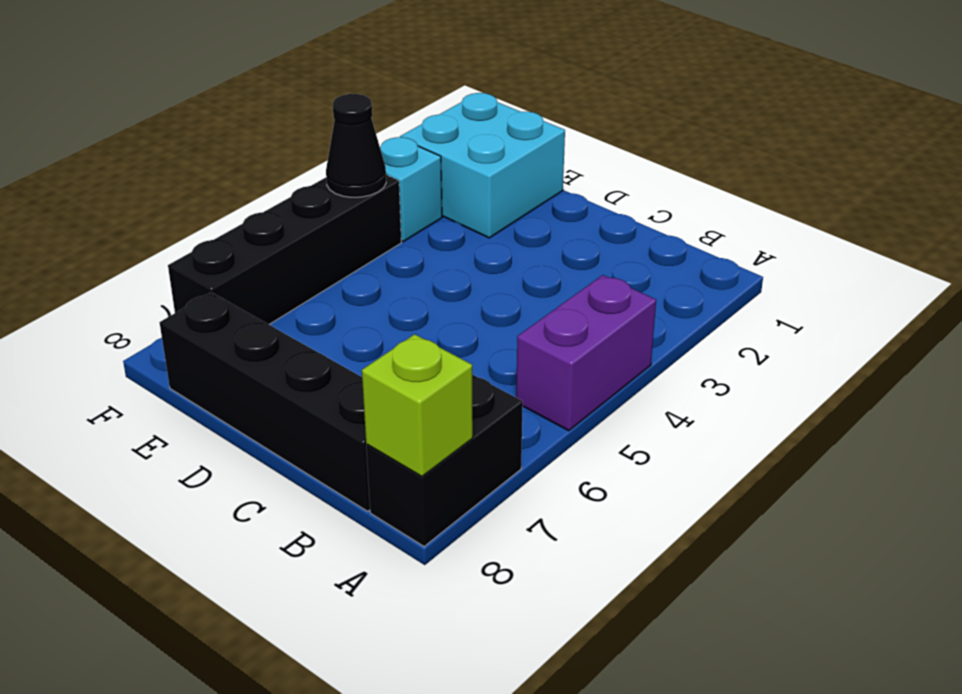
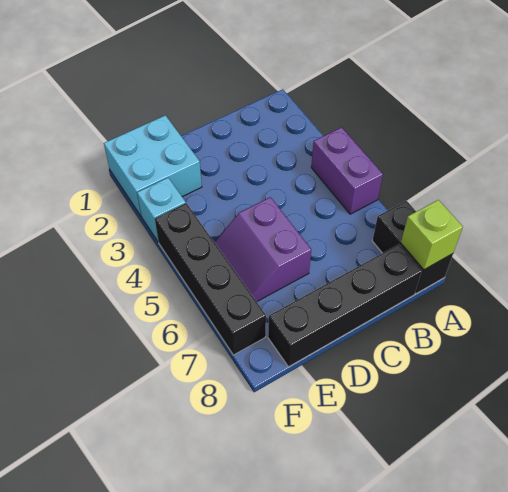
none -> purple 2x2 slope [215,197,311,302]
black 1x1 cone [326,94,386,197] -> none

